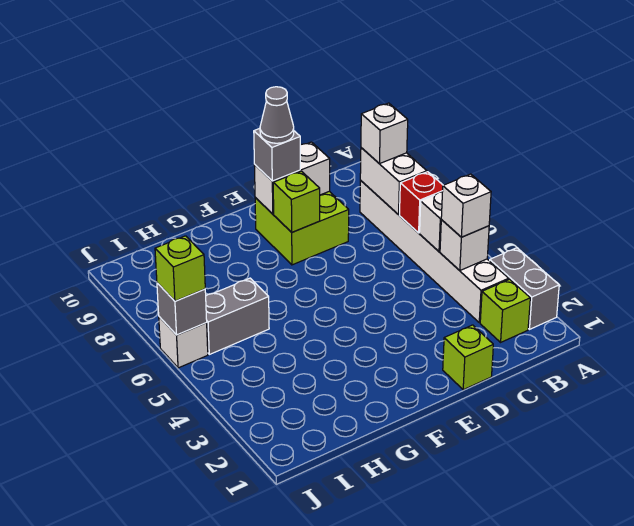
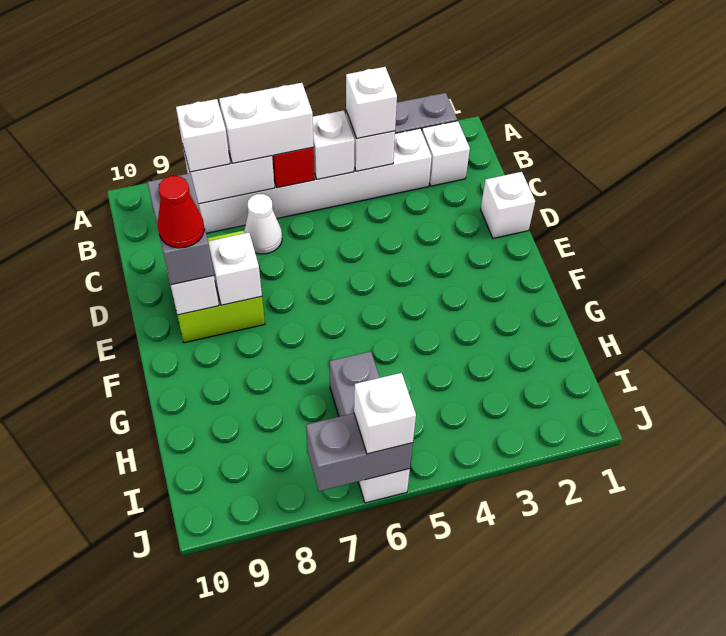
lime 1x1 brick [480,279,530,342] -> white 1x1 brick [422,121,470,186]
none -> white 1x2 brick [219,83,314,163]
none -> white 1x1 cone [244,194,282,254]
lime 1x1 brick [443,325,493,390] -> white 1x1 brick [481,172,535,238]
lime 1x1 brick [273,171,320,232] -> white 1x1 brick [208,233,262,305]
grey 1x1 brick [254,128,300,181] -> grey 1x2 brick [147,173,214,285]
grey 1x1 cone [260,87,294,143] -> red 1x1 cone [158,176,204,248]
grey 1x1 brick [157,283,207,335] -> grey 1x2 brick [306,413,413,491]
lime 1x1 brick [155,236,205,301] -> white 1x1 brick [354,373,416,454]

